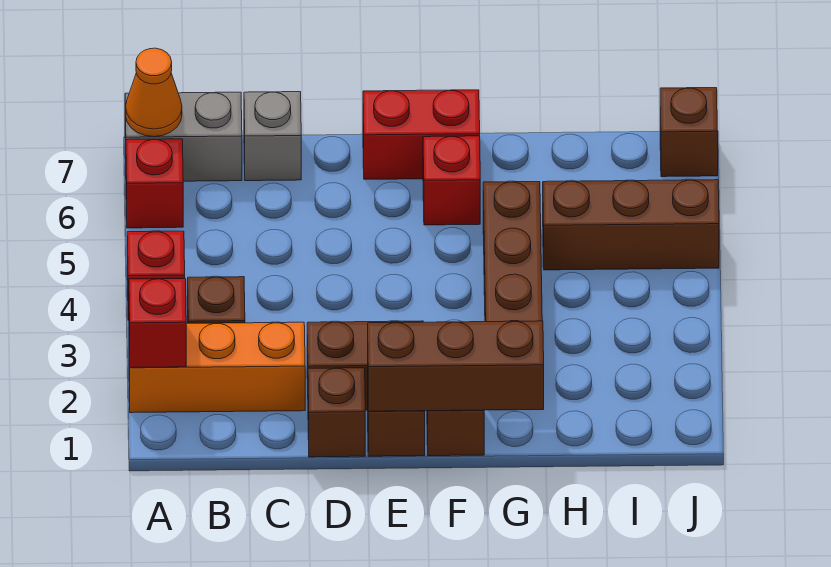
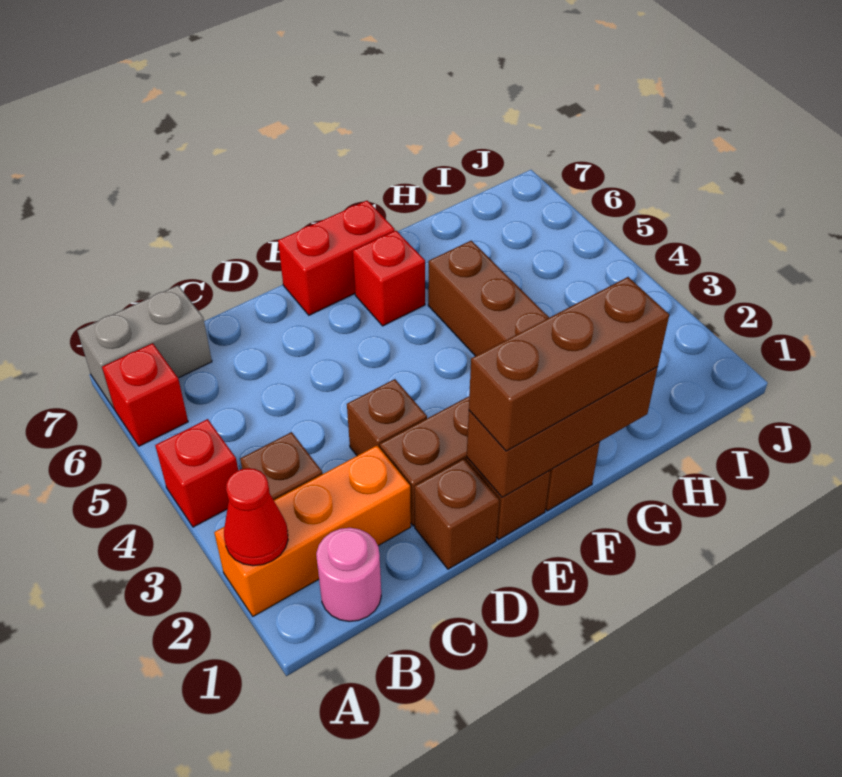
red 1x1 brick [129,279,186,368] -> red 1x1 cone [224,468,288,566]
orange 1x1 cone [126,48,182,137] -> none
none -> pink 1x1 round brick [316,528,381,622]
grey 1x1 brick [244,92,301,181] -> none
brown 1x3 brick [543,180,719,270] -> brown 1x3 brick moved to [469,277,669,451]
brown 1x1 brick [660,88,718,177] -> brown 1x1 brick moved to [347,379,427,456]

